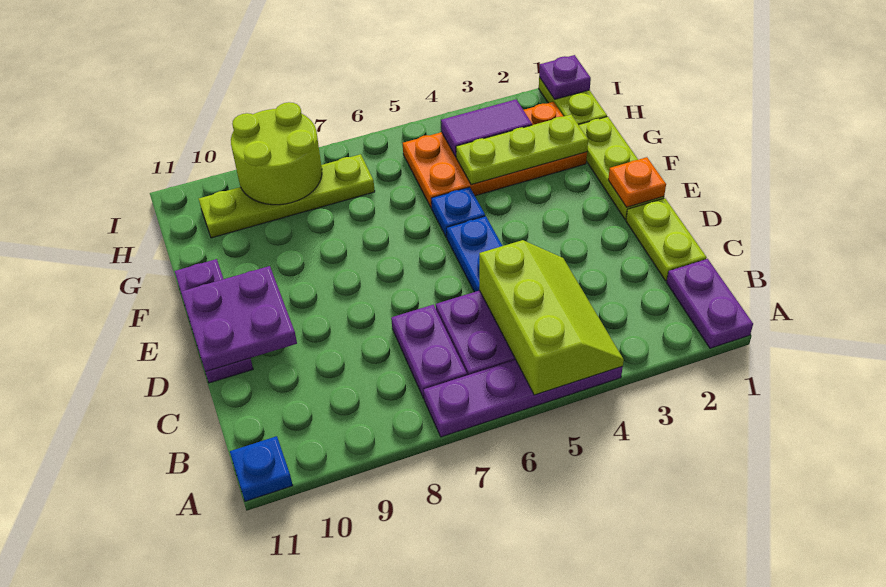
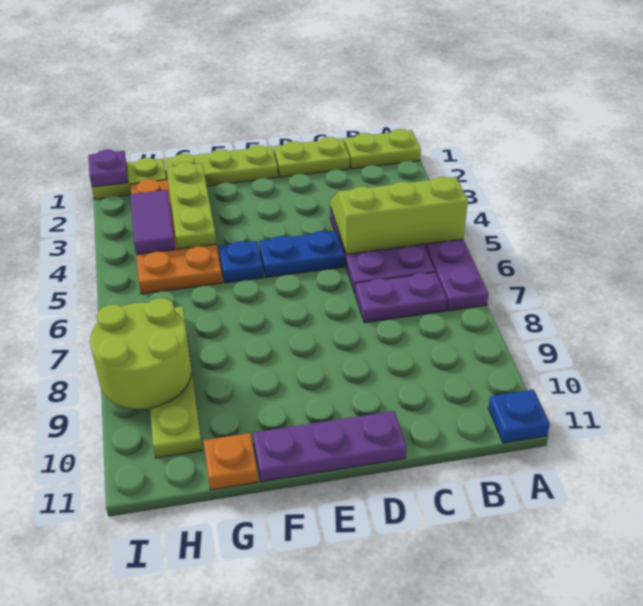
purple 1x2 plate [667,259,753,348] -> lime 1x2 plate [344,129,421,169]
purple 2x2 plate [181,266,297,372] -> none
orange 1x1 plate [608,157,666,207] -> orange 1x1 plate moved to [203,433,258,490]

